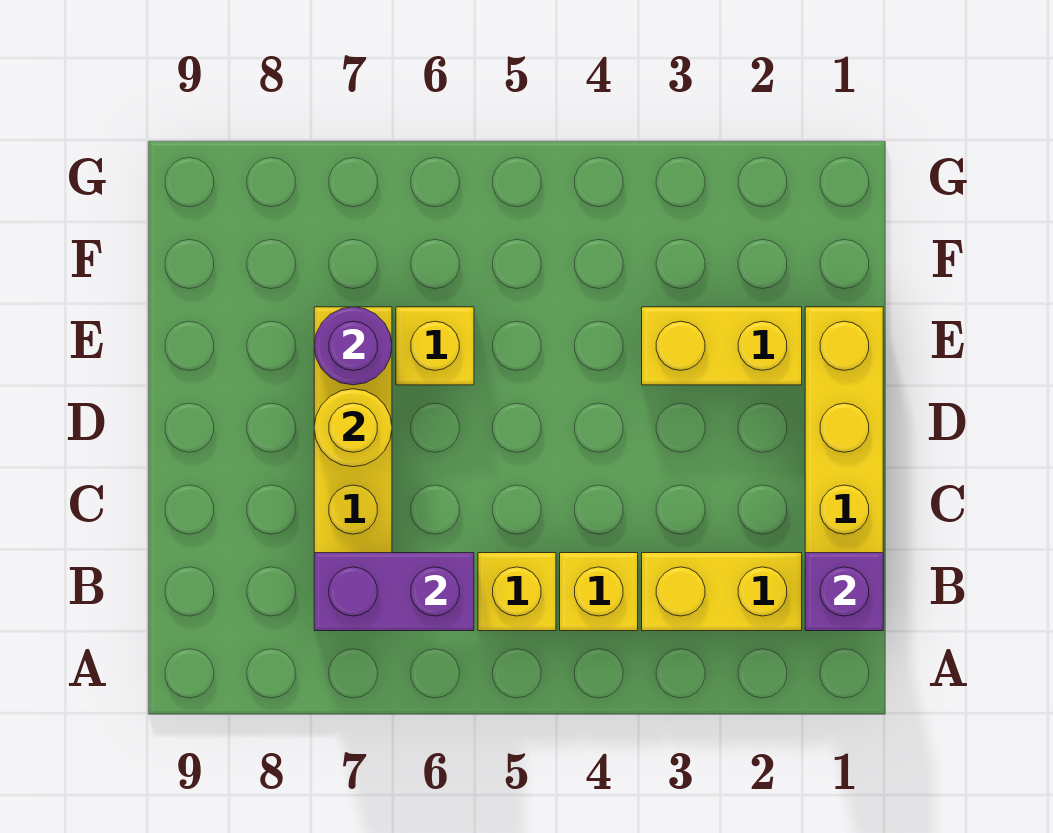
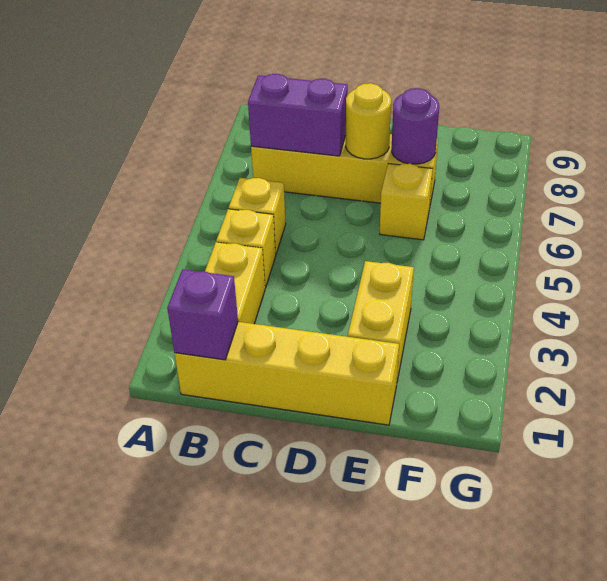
purple 1x2 brick [314,553,474,631] -> purple 1x2 brick turned to [248,74,348,156]

